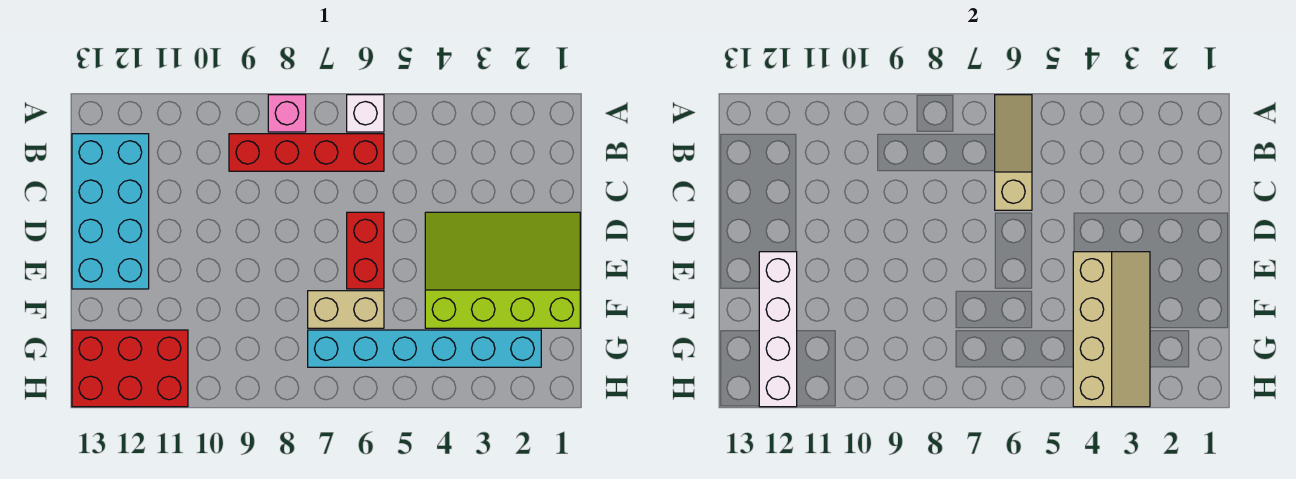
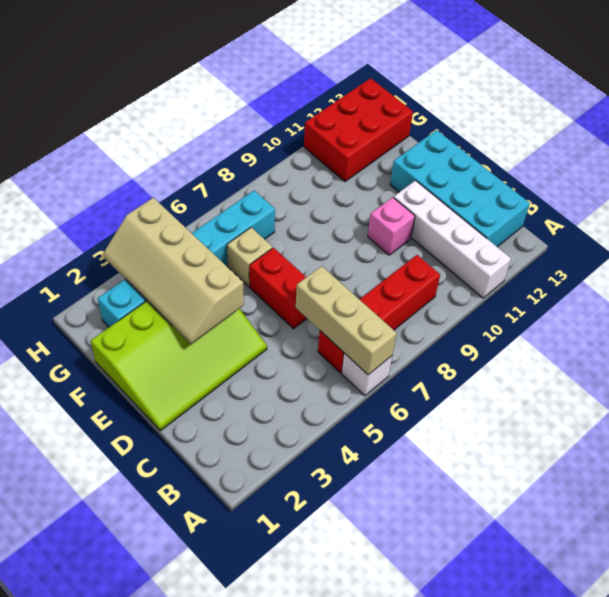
tan 1x3 slope [995,95,1032,210] -> tan 1x3 brick [296,266,397,375]
pink 1x1 brick [268,95,306,132] -> pink 1x1 brick moved to [368,197,415,255]
white 1x4 brick [759,252,797,407] -> white 1x4 brick moved to [394,181,511,298]
tan 1x2 brick [308,291,384,328] -> tan 1x1 brick [227,227,272,286]

